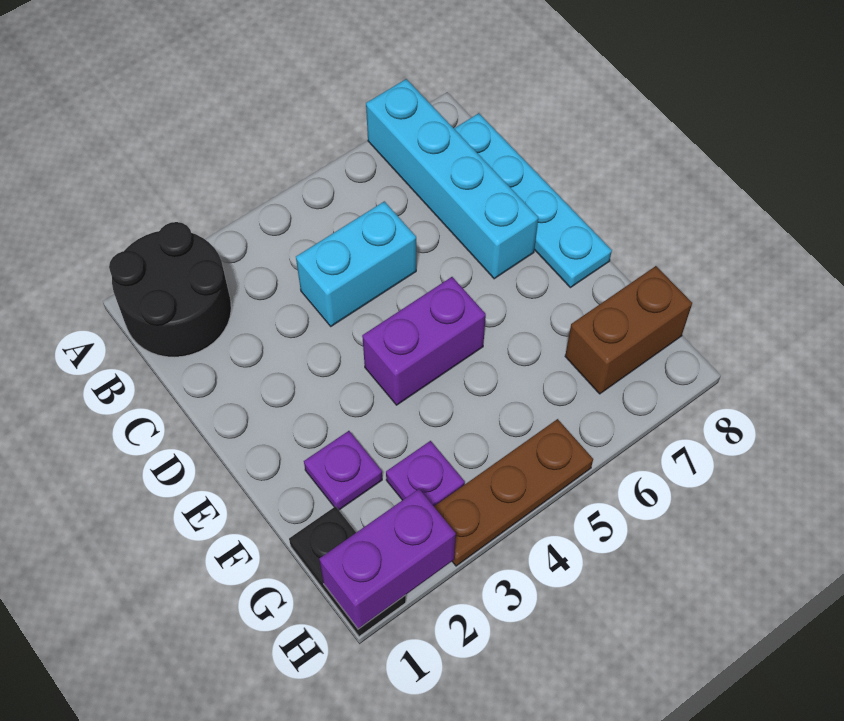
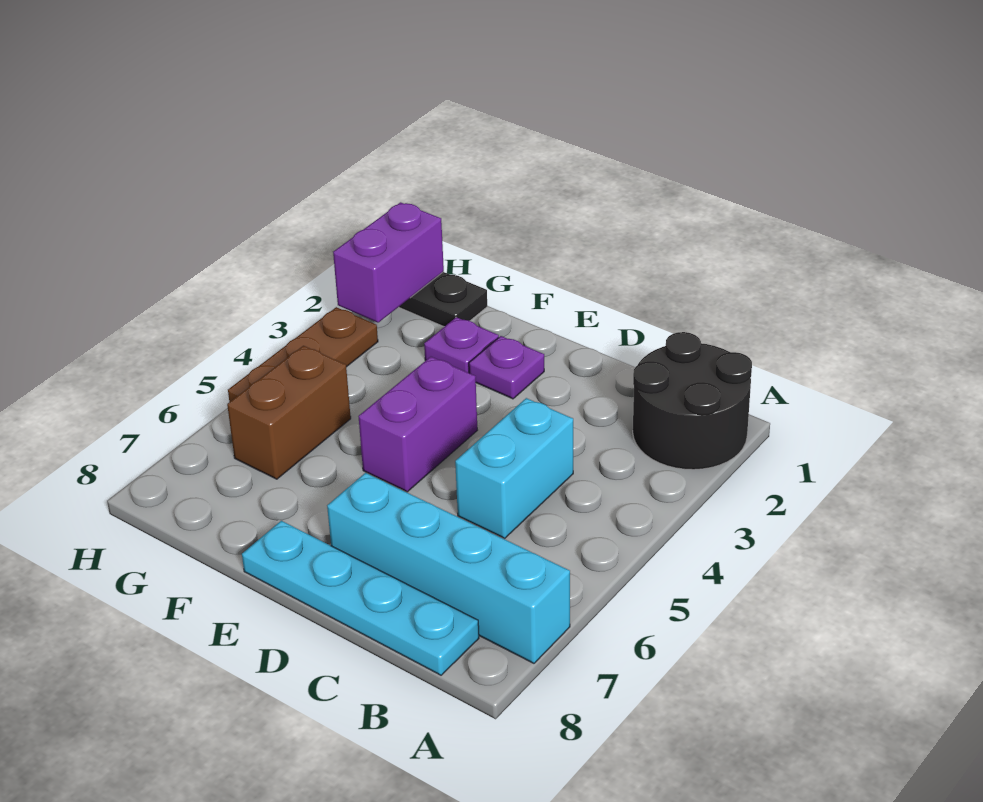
purple 1x1 plate [386,441,465,506] -> purple 1x1 plate moved to [469,336,544,399]
brown 1x2 brick [565,266,692,394] -> brown 1x2 brick moved to [227,346,351,479]

